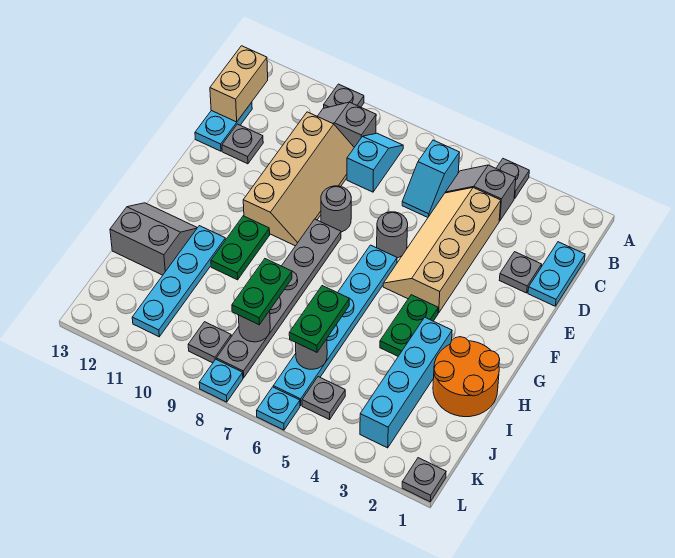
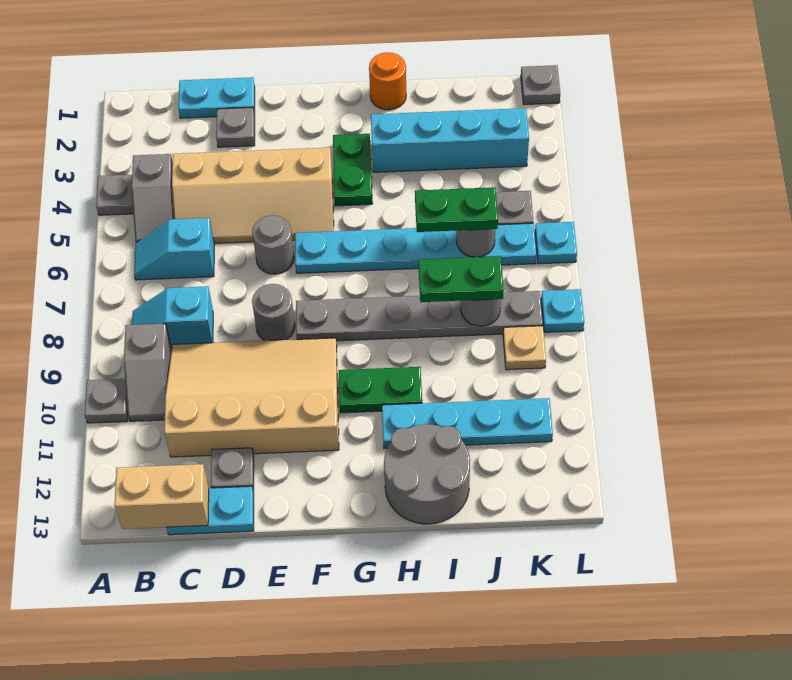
cyan 1x2 slope [402,140,459,217] -> cyan 1x2 slope turned to [134,218,214,280]
tan 2x4 slope [243,112,354,246] -> tan 3x4 slope [164,338,339,457]
green 1x2 plate [380,295,438,356] -> green 1x2 plate turned to [333,134,372,206]
orange 2x2 round brick [433,337,500,417] -> orange 1x1 round brick [369,52,406,110]
grey 2x2 slope [110,203,197,275] -> grey 2x2 round brick [384,424,470,524]
grey 1x1 plate [188,322,231,363] -> tan 1x1 plate [503,326,546,370]

